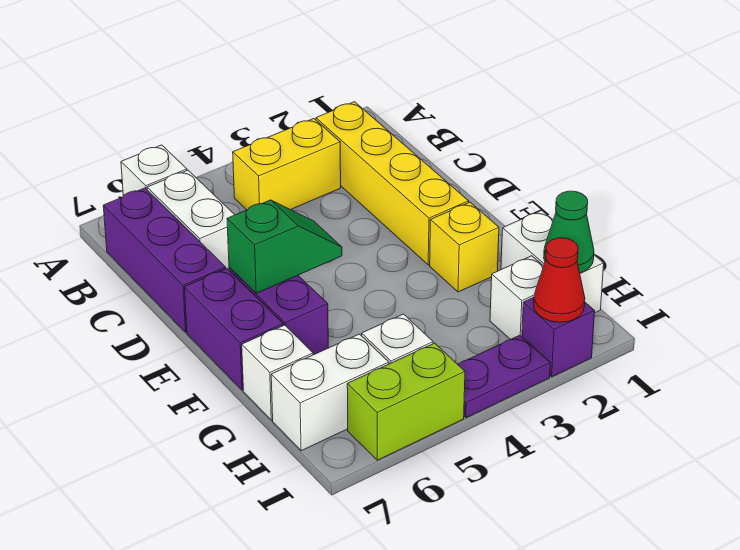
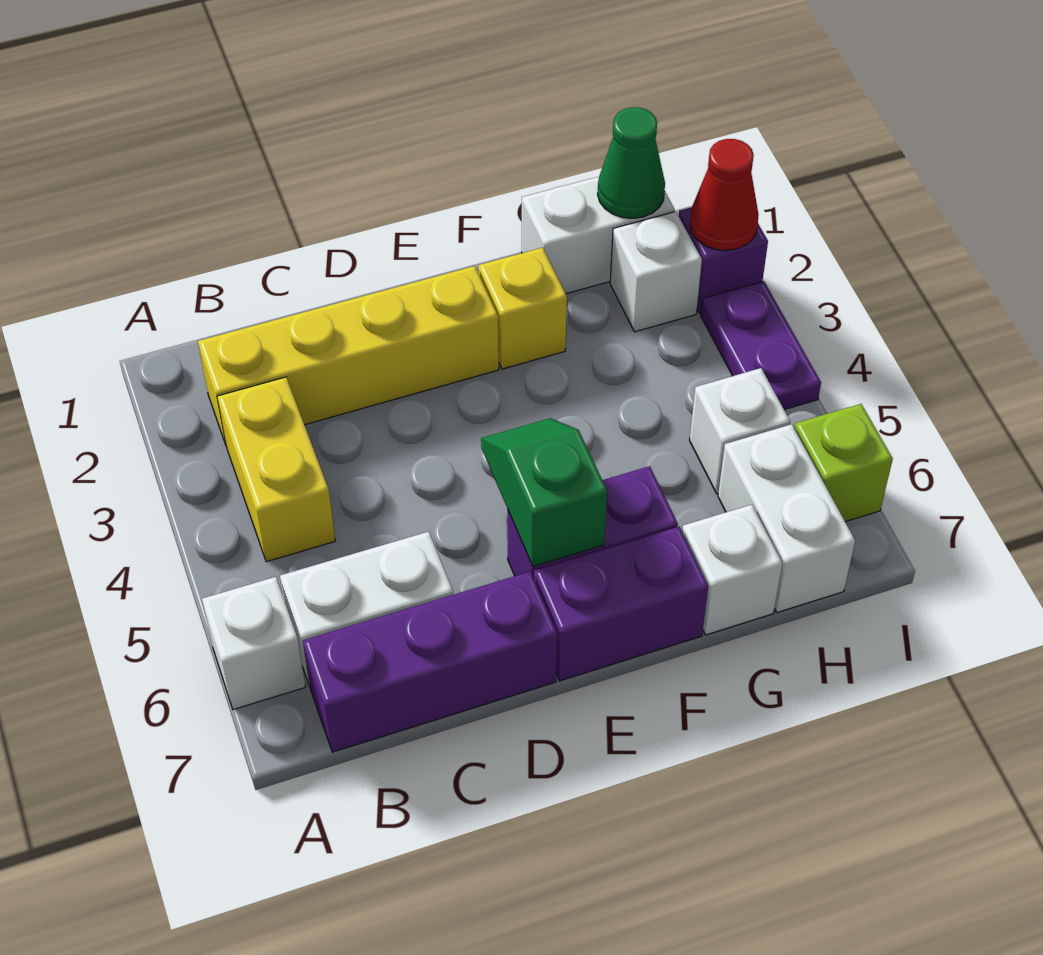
lime 1x2 brick [347,343,465,460] -> lime 1x1 brick [794,404,893,522]

